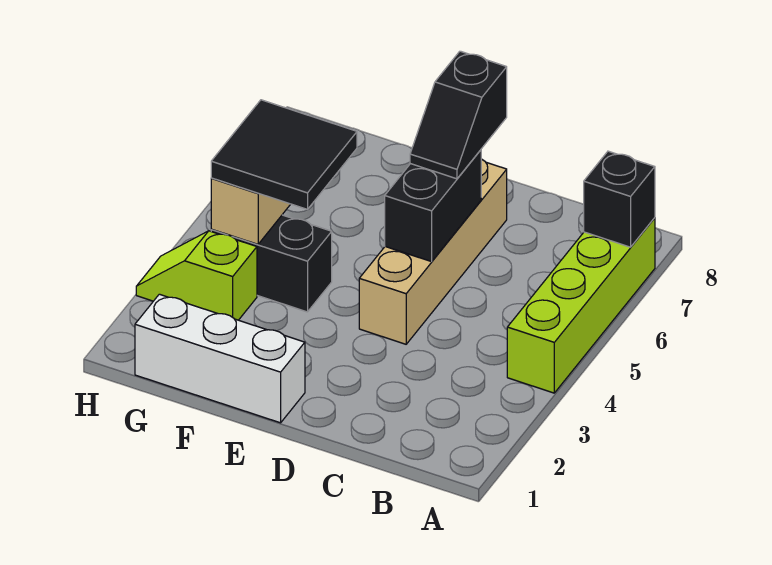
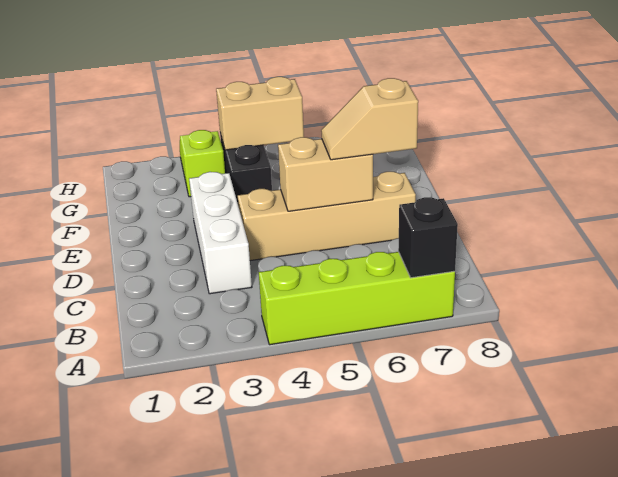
black 1x2 brick [385,150,481,262] -> tan 1x2 brick [278,137,373,211]
black 1x2 slope [410,51,507,179] -> tan 1x2 slope [321,78,418,160]
white 1x3 brick [135,294,305,423] -> white 1x3 brick moved to [189,172,252,294]
black 2x2 tile [211,100,357,210] -> none

